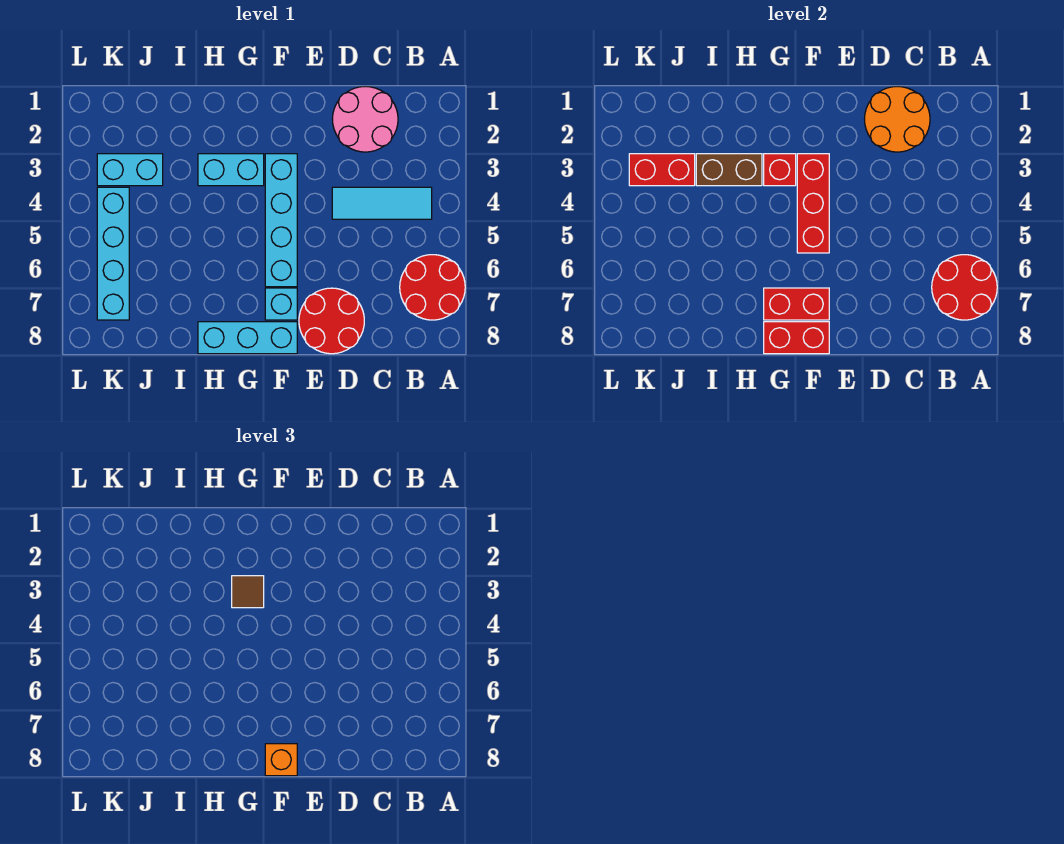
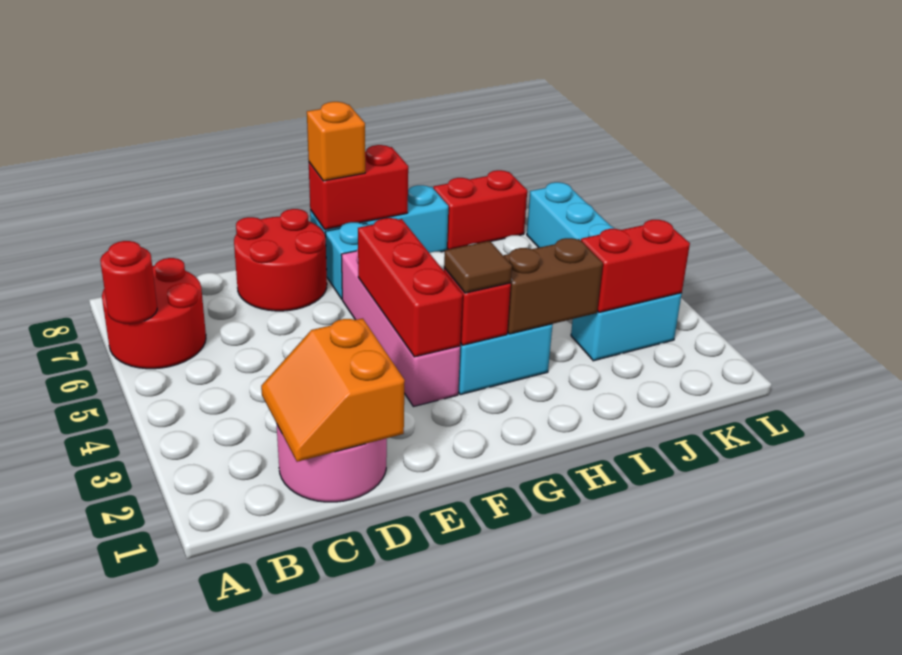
red 2x2 round brick [932,255,997,320] -> red 1x1 round brick [100,241,157,324]
cyan 1x3 tile [332,187,432,219] -> none
orange 2x2 round brick [865,86,930,152] -> orange 2x2 slope [261,318,405,462]
cyan 1x4 brick [265,154,297,287] -> pink 1x4 brick [341,249,460,407]
red 1x2 brick [764,288,829,320] -> red 1x2 brick moved to [433,170,527,249]

